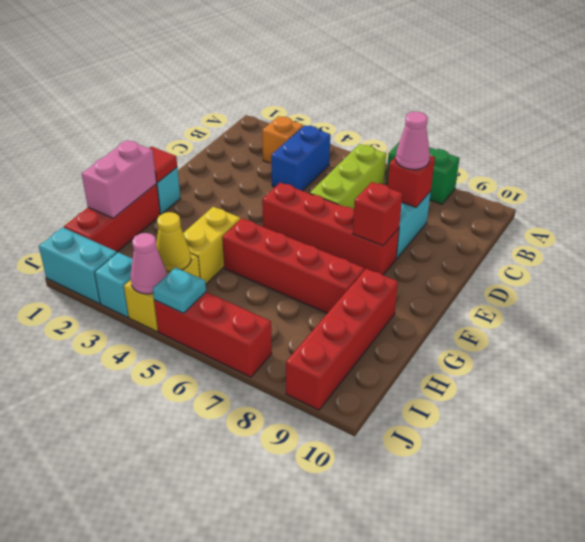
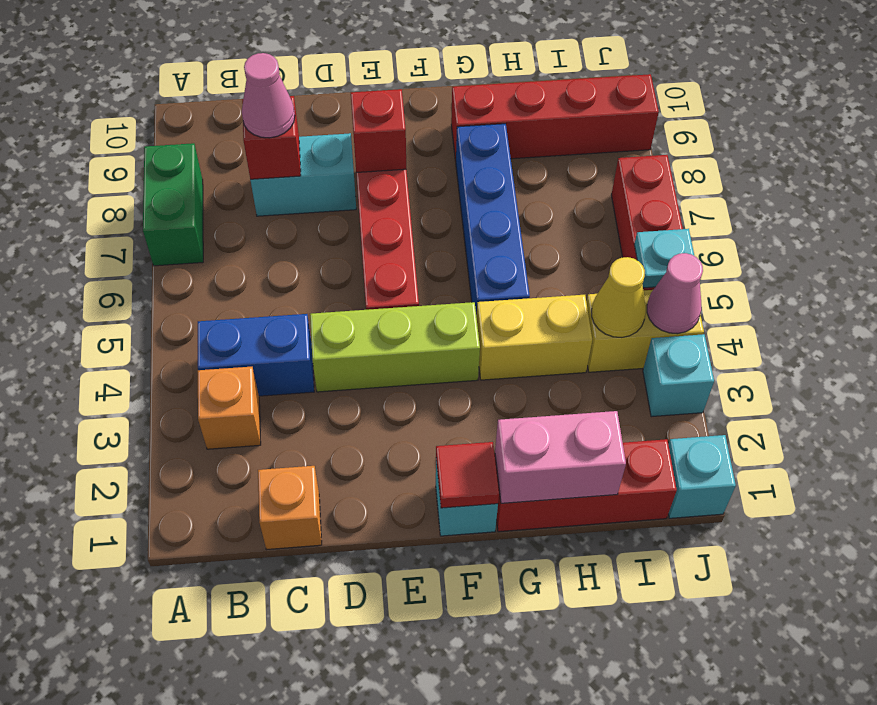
lime 1x3 brick [310,144,386,209] -> lime 1x3 brick moved to [310,302,480,392]
none -> orange 1x1 brick [258,466,322,550]
red 1x4 brick [222,218,364,313] -> blue 1x4 brick [456,124,530,317]
cyan 1x2 brick [39,227,117,304] -> cyan 1x1 brick [668,435,736,518]

